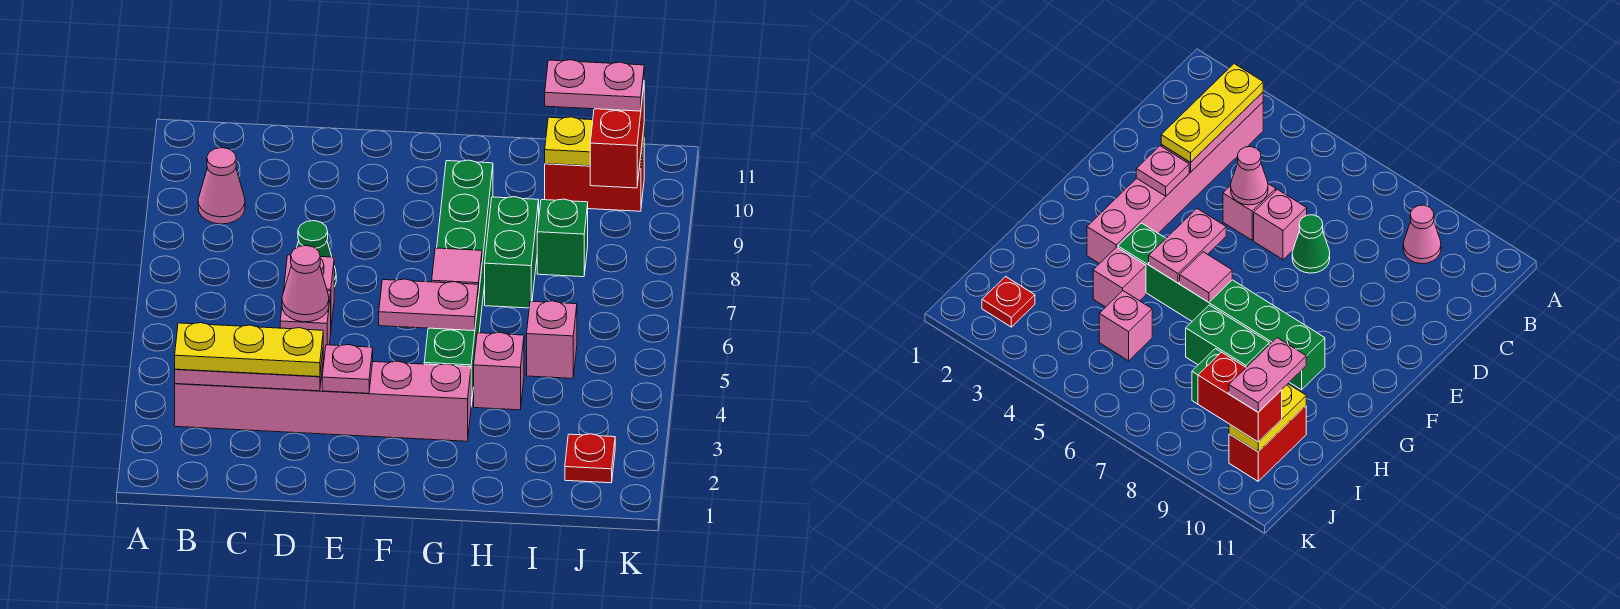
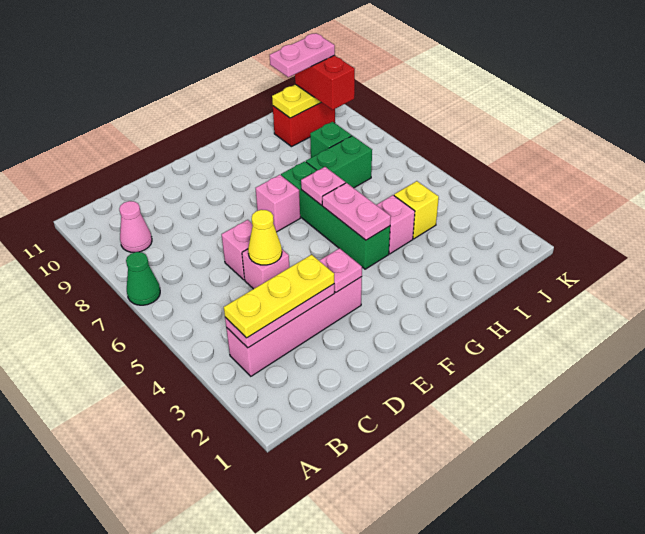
pink 1x6 brick [175,359,471,441] -> pink 1x4 brick [226,277,362,376]
pink 1x1 cone [282,246,329,322] -> yellow 1x1 cone [248,210,282,265]
green 1x1 cone [297,221,336,287] -> green 1x1 cone moved to [126,252,160,305]
pink 1x2 plate [379,279,478,331] -> pink 1x2 plate turned to [322,183,391,240]
green 1x6 brick [424,160,493,405] -> green 1x4 brick [281,161,390,269]
pink 1x1 tile [432,248,482,296] -> pink 1x1 plate [301,167,345,205]
green 1x2 brick [485,197,539,308] -> green 1x2 brick turned to [306,136,372,188]
none -> yellow 1x1 brick [394,181,439,239]
pink 1x1 brick [527,301,577,378] -> pink 1x1 brick moved to [256,175,300,232]
red 1x1 plate [565,434,615,483] -> none

